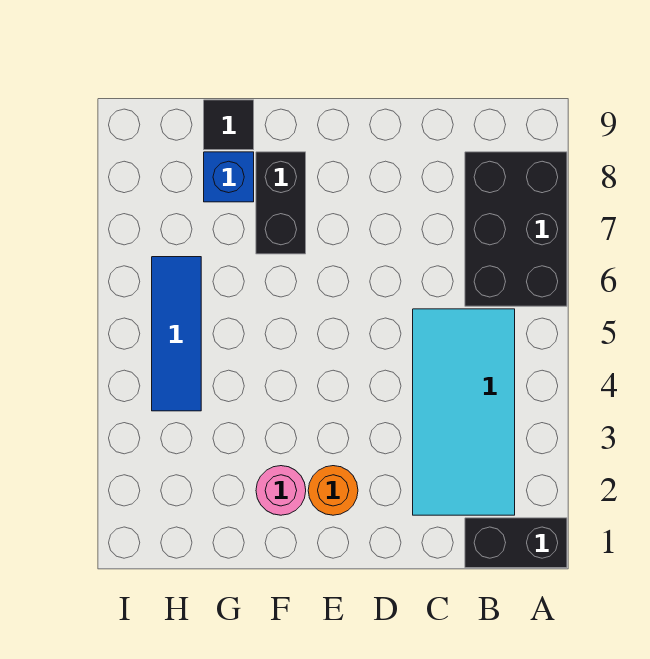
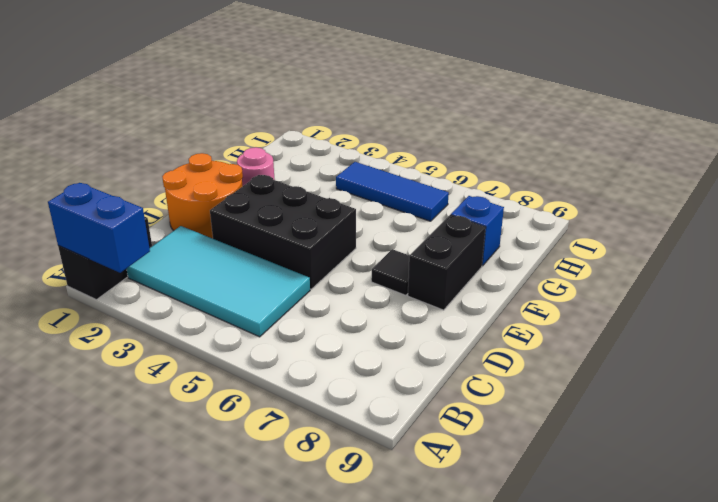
none -> blue 1x2 brick [48,183,150,273]
black 2x3 brick [465,152,567,306] -> black 2x3 brick moved to [210,175,356,289]
orange 1x1 round brick [308,466,358,515] -> orange 2x2 round brick [162,153,243,239]
black 1x2 brick [256,152,306,254] -> black 1x2 brick turned to [408,215,486,310]
black 1x1 tile [204,100,254,150] -> black 1x1 tile moved to [371,249,409,295]

